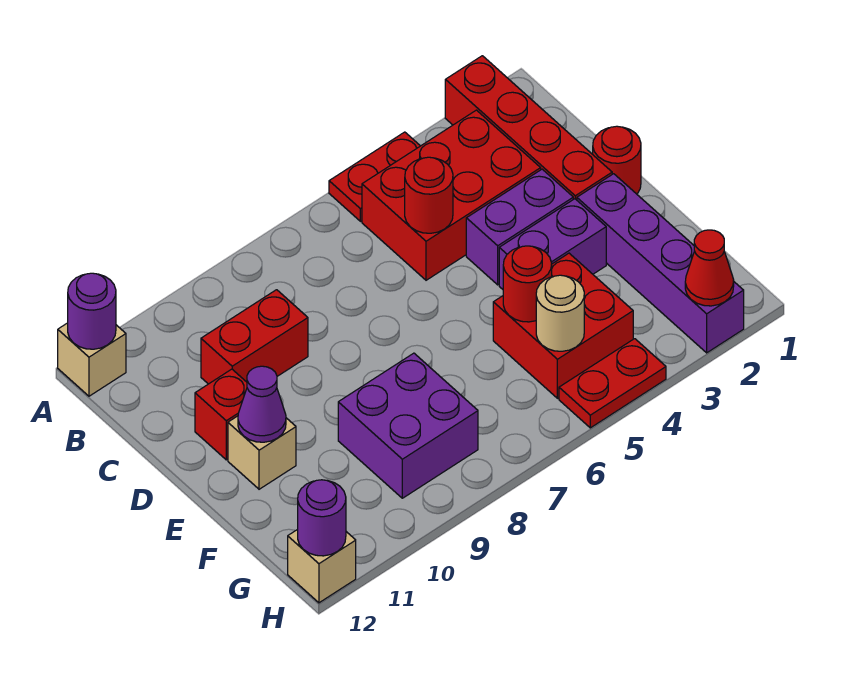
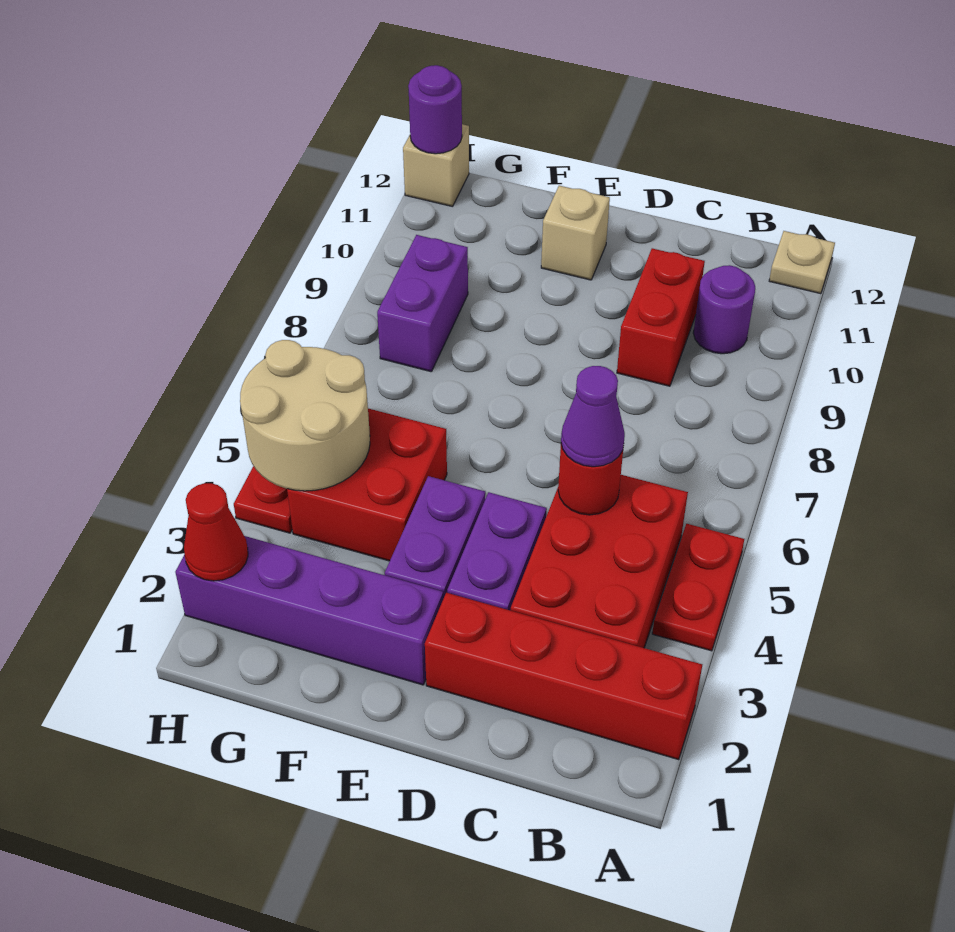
tan 1x1 brick [58,323,126,396] -> tan 1x1 plate [769,231,835,294]
purple 1x1 round brick [68,273,116,349] -> purple 1x1 round brick moved to [693,265,755,354]
red 1x1 round brick [593,126,641,194] -> none
red 1x1 brick [195,369,247,460] -> none
purple 1x1 cone [238,366,286,442] -> purple 1x1 cone moved to [561,366,625,467]
red 1x1 round brick [503,246,552,322] -> none
purple 2x2 brick [338,353,478,498] -> purple 1x2 brick [377,235,468,372]
tan 1x1 round brick [536,275,584,351] -> tan 2x2 round brick [240,340,370,491]

